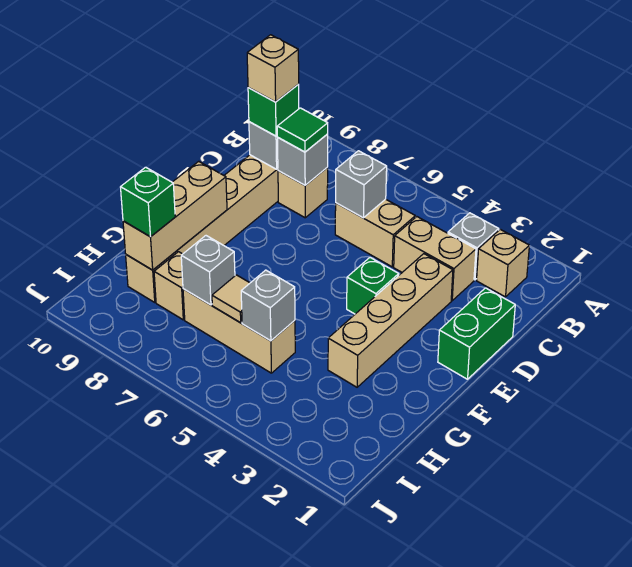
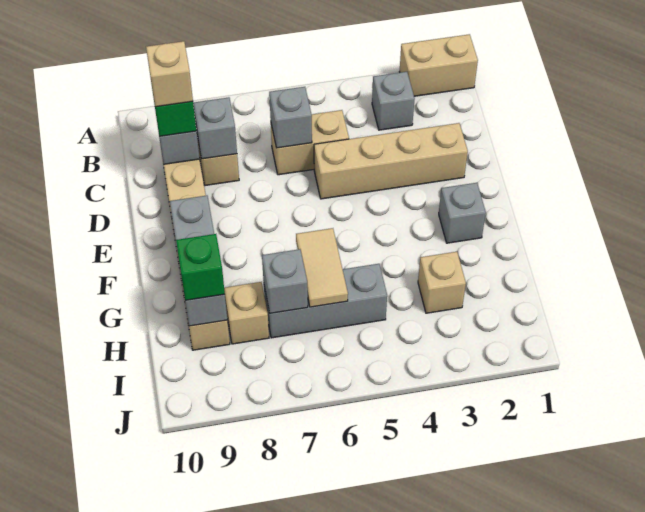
tan 1x1 brick [477,229,529,297] -> tan 1x1 brick moved to [418,252,466,313]
tan 1x2 brick [394,217,476,301] -> tan 1x2 brick moved to [399,34,478,96]
green 1x1 tile [277,108,328,152] -> none
green 1x2 brick [438,288,515,379] -> none
tan 1x4 brick [328,254,453,387] -> tan 1x4 brick turned to [314,123,468,199]
green 1x1 brick [347,258,399,314] -> none
tan 1x3 brick [123,161,227,270] -> grey 1x3 brick [170,195,227,326]
tan 1x3 brick [183,289,295,373] -> grey 1x3 brick [264,264,387,338]
grey 1x1 brick [241,270,295,341] -> grey 1x1 brick moved to [439,183,486,243]
tan 1x1 tile [212,275,250,323] -> tan 1x2 tile [296,228,348,307]

